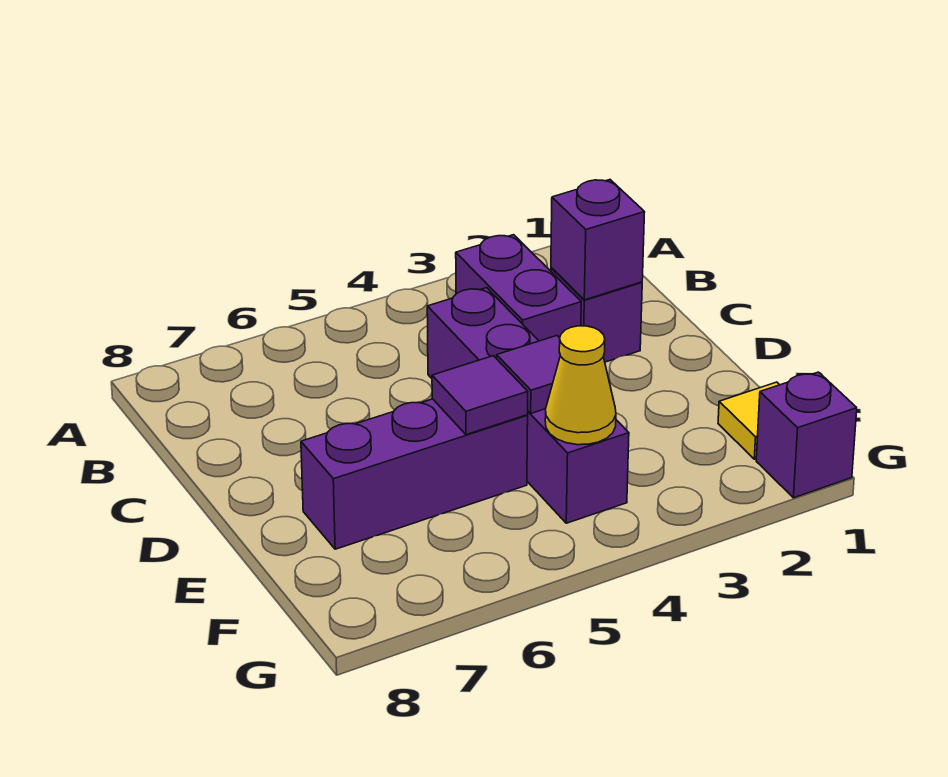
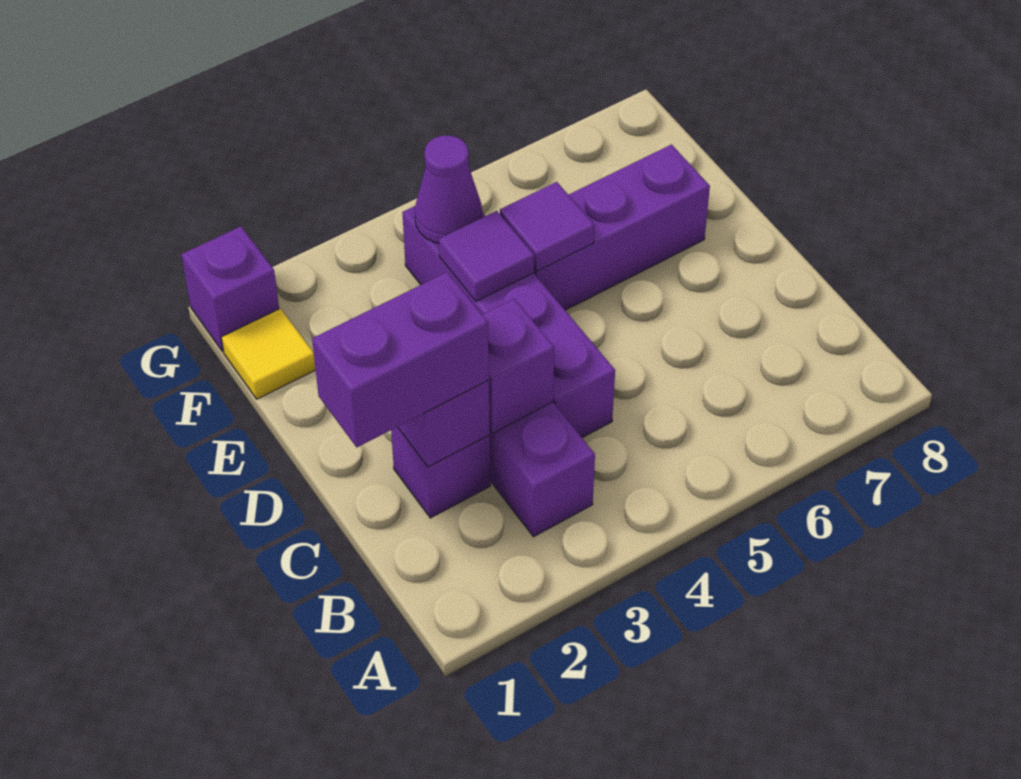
none -> purple 1x2 brick [312,272,489,447]
none -> purple 1x1 brick [483,299,554,433]
yellow 1x1 cone [545,326,616,445] -> purple 1x1 cone [415,135,482,243]

